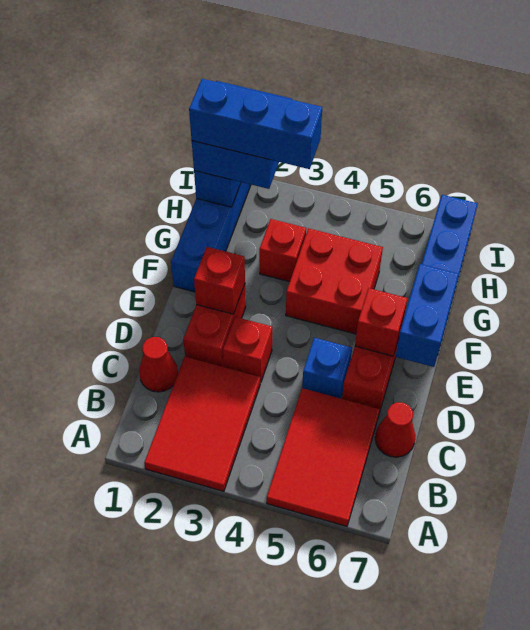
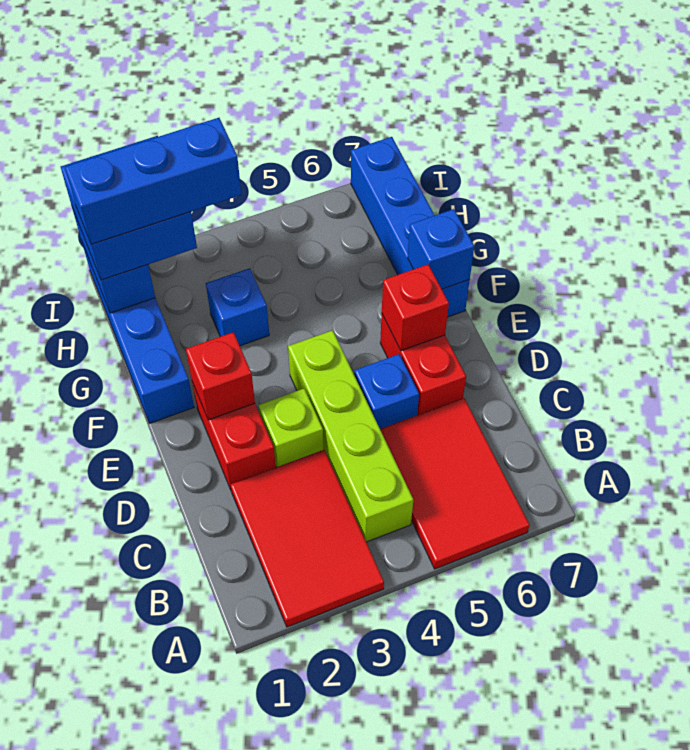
none -> lime 1x4 brick [288,330,413,542]
red 1x1 cone [139,337,178,392] -> none
red 1x1 cone [375,402,416,457] -> none
red 1x1 brick [223,317,272,382] -> lime 1x1 brick [258,389,324,467]
blue 1x2 brick [395,264,459,367] -> blue 1x1 brick [408,209,474,289]
red 2x2 brick [286,228,383,334] -> none
red 1x1 brick [259,219,306,282] -> blue 1x1 brick [206,268,269,346]

